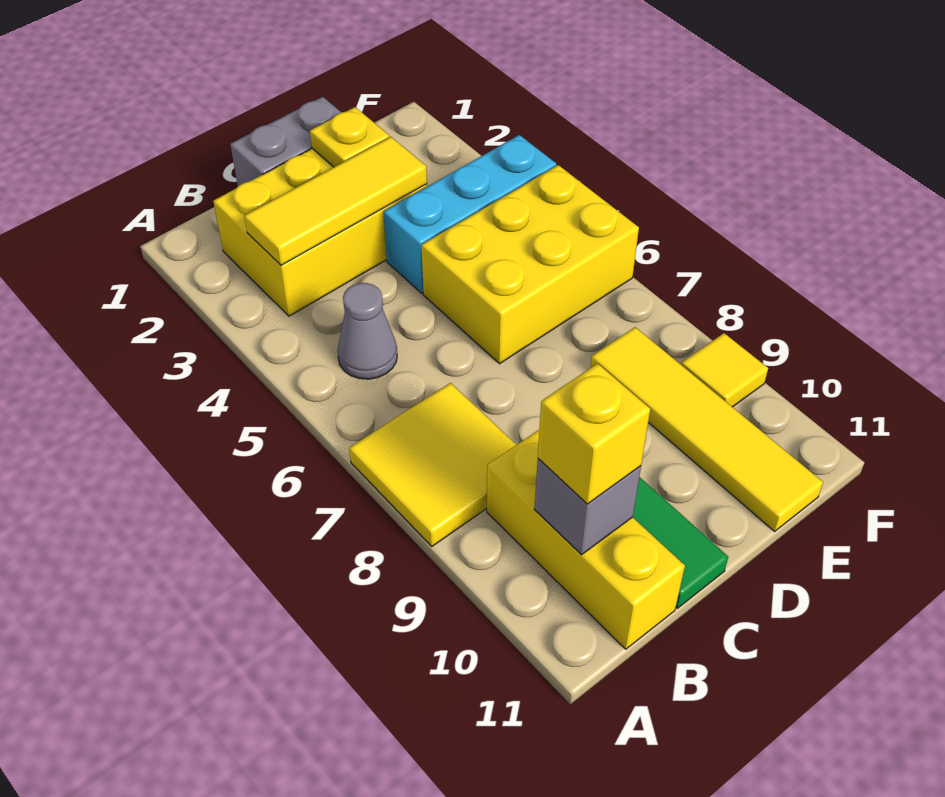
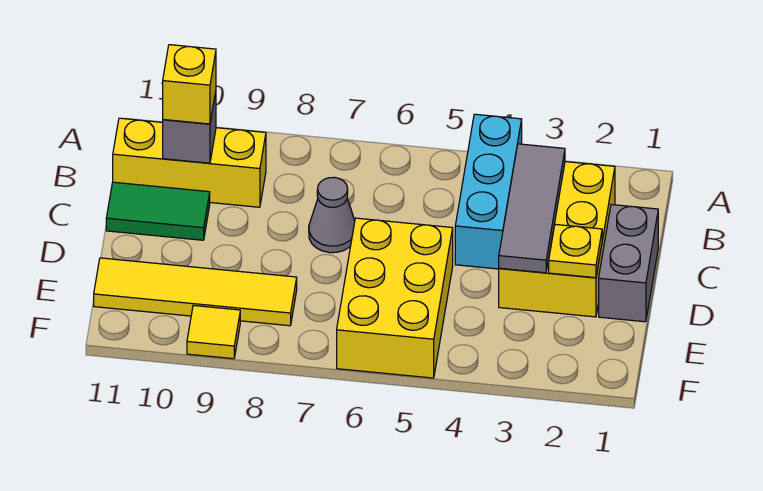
yellow 2x2 tile [349,383,516,546] -> none
yellow 1x3 tile [244,137,427,265] -> grey 1x3 tile [499,144,565,273]
grey 1x1 cone [337,283,397,379] -> grey 1x1 cone moved to [309,177,355,253]
cyan 1x3 brick [383,135,556,293] -> cyan 1x3 brick moved to [455,114,522,269]

